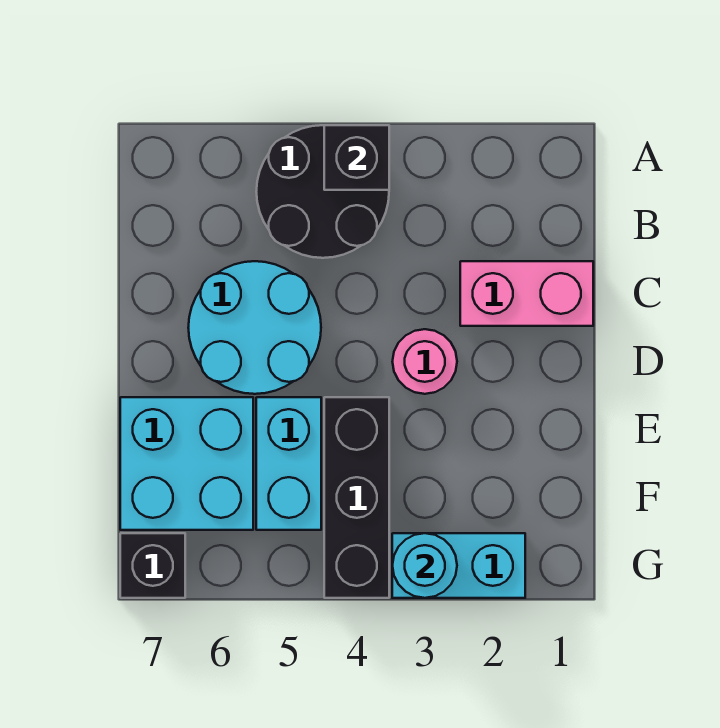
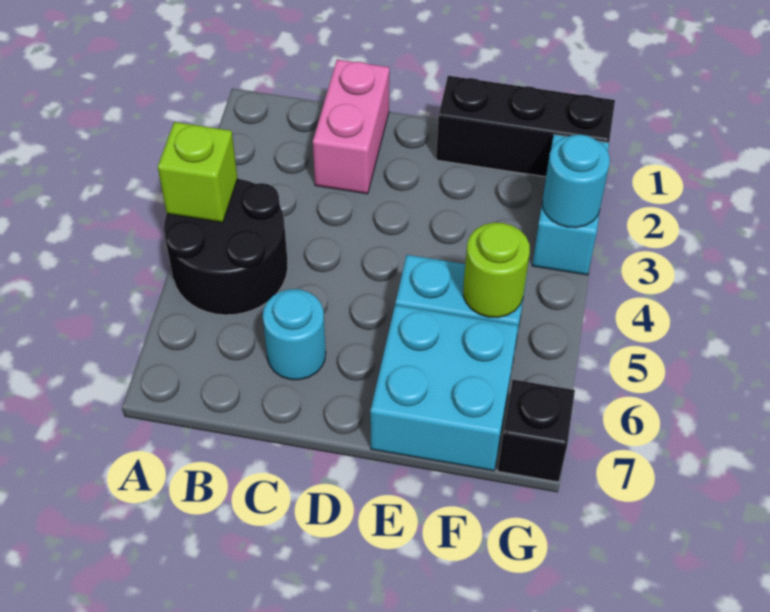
black 1x1 brick [324,125,389,190] -> lime 1x1 brick [158,122,238,222]
cyan 2x2 round brick [188,261,321,394] -> cyan 1x1 round brick [263,289,326,380]
pink 1x1 round brick [392,329,457,394] -> none
black 1x3 brick [324,397,389,598] -> black 1x3 brick moved to [436,76,615,177]
none -> lime 1x1 round brick [463,223,530,318]

